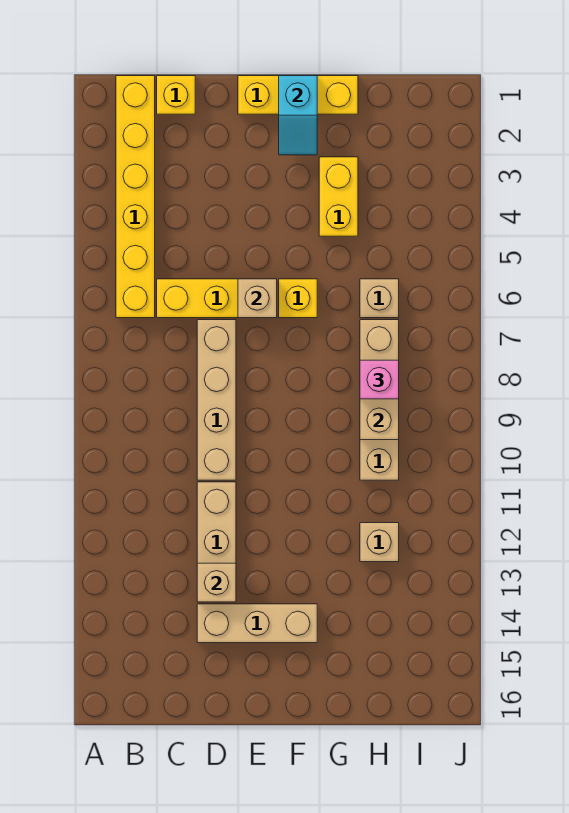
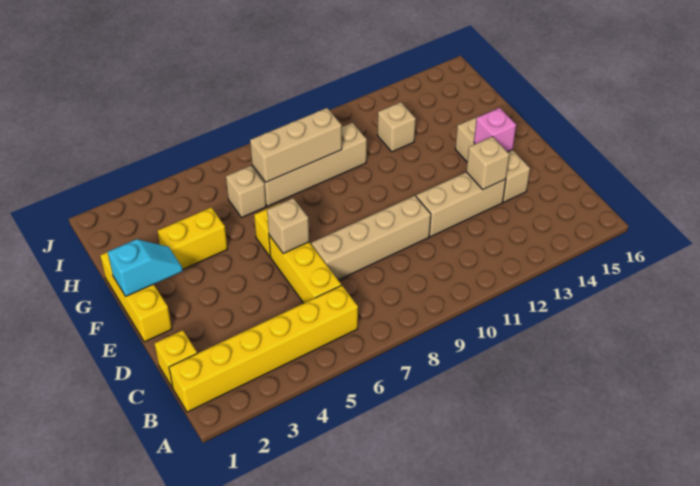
pink 1x1 brick [360,360,399,399] -> pink 1x1 brick moved to [474,108,516,152]

